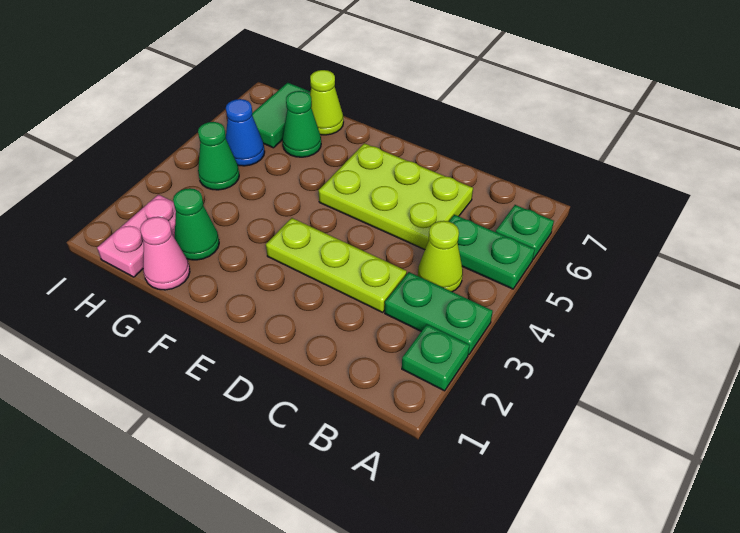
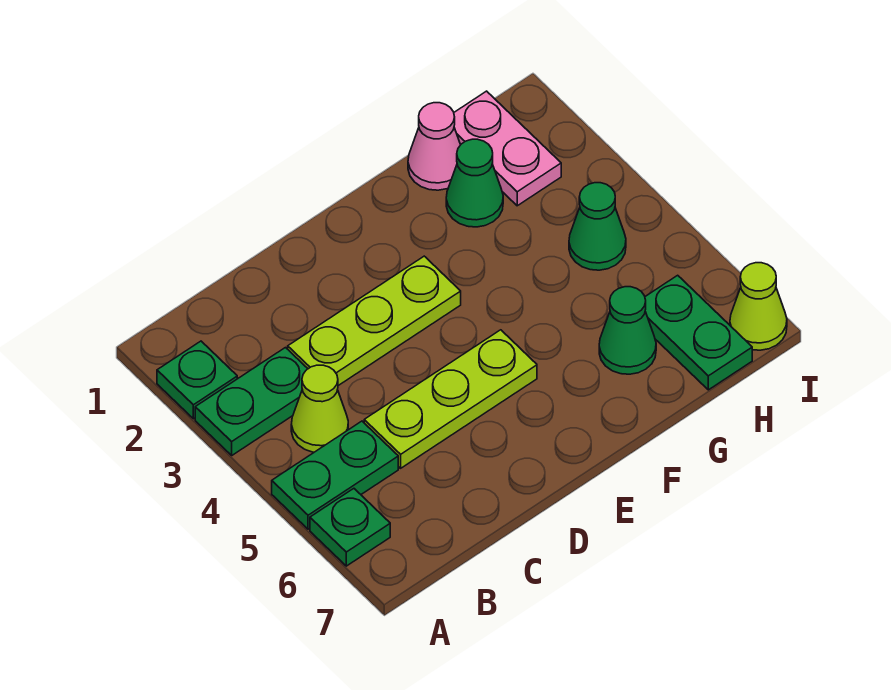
lime 2x3 plate [319,143,473,250] -> lime 1x3 plate [364,330,537,468]
lime 1x1 cone [310,70,343,135] -> lime 1x1 cone moved to [730,263,787,350]
blue 1x1 cone [226,99,265,166] -> none
green 1x2 tile [252,83,311,148] -> green 1x2 plate [645,275,752,390]

